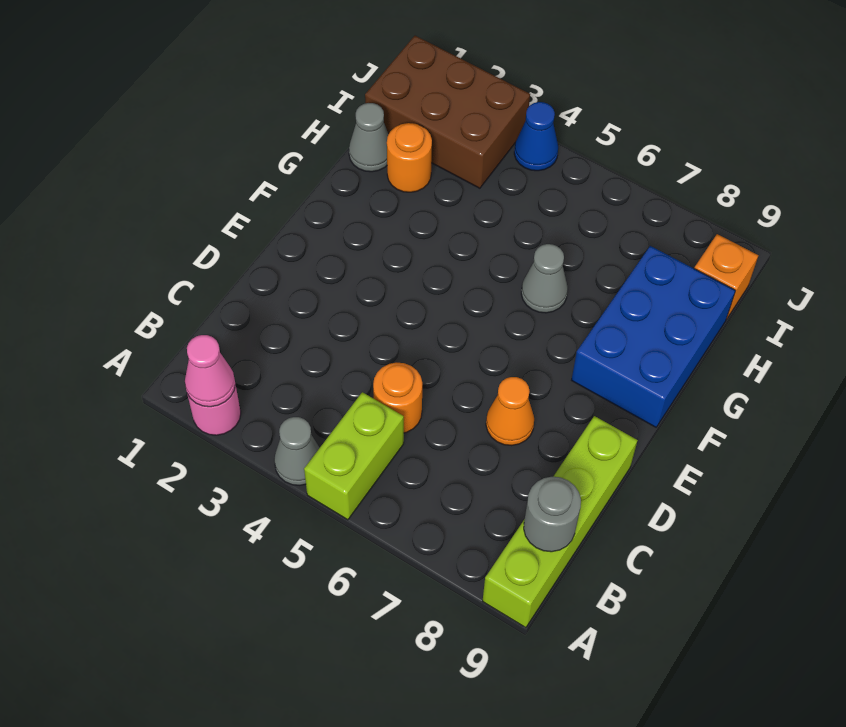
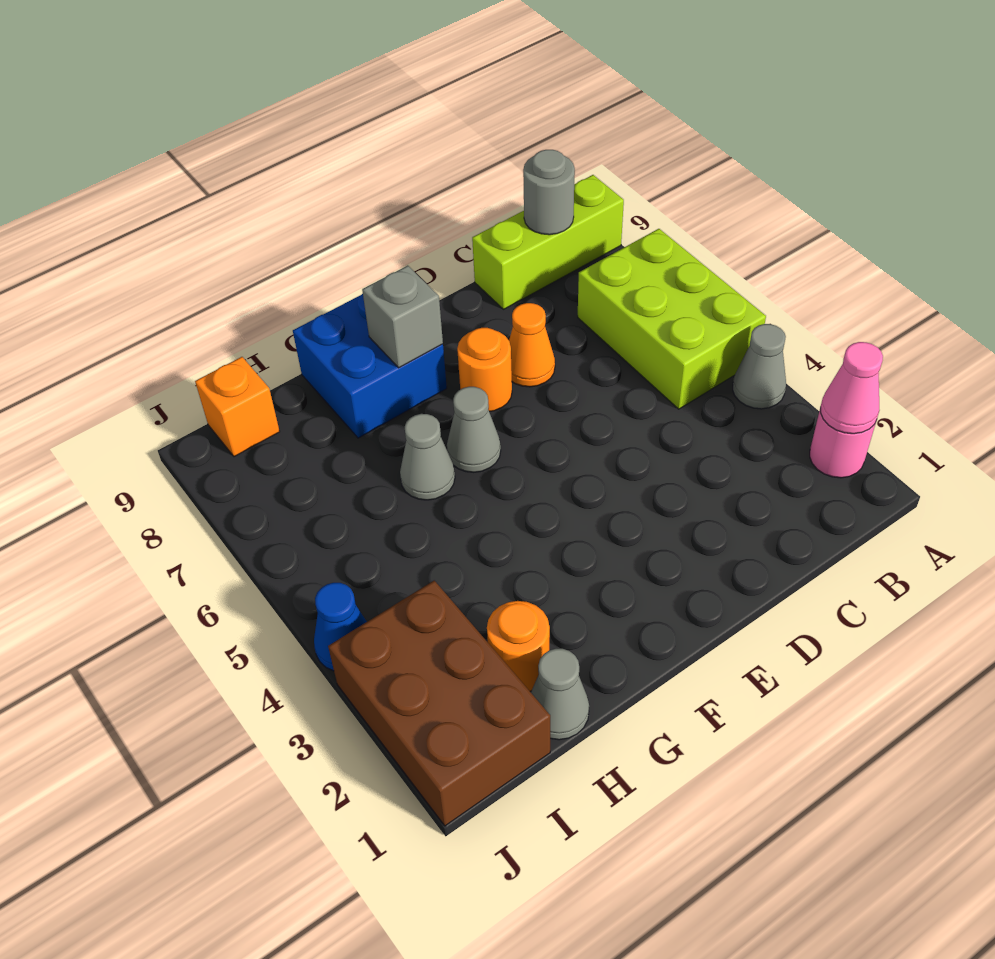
lime 1x2 brick [304,392,404,520] -> lime 2x3 brick [578,229,766,409]
lime 1x4 brick [483,416,638,628] -> lime 1x3 brick [472,175,624,309]
orange 1x1 round brick [373,363,422,433] -> orange 1x1 round brick moved to [457,328,512,412]
none -> grey 1x1 cone [447,387,501,472]
blue 2x3 brick [572,246,735,427] -> blue 2x2 brick [293,294,447,438]
none -> grey 1x1 brick [362,266,443,368]

